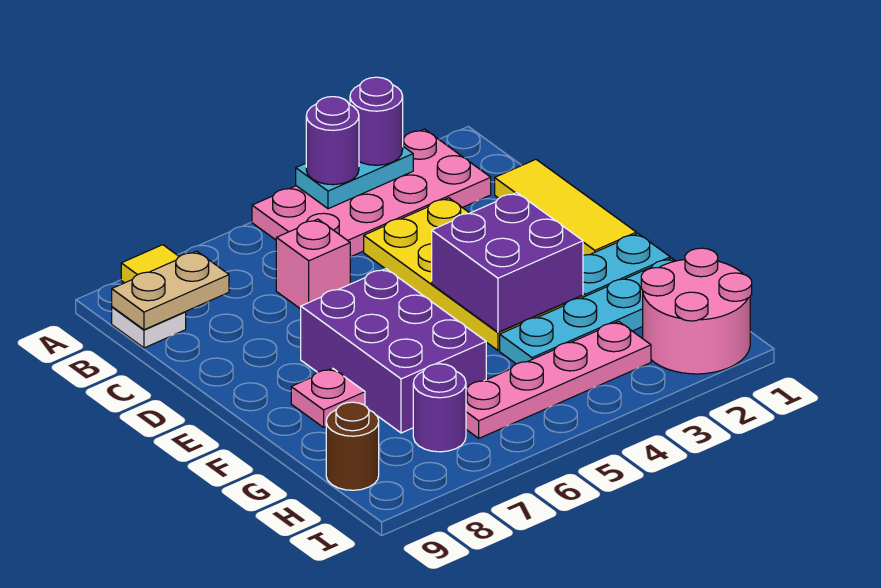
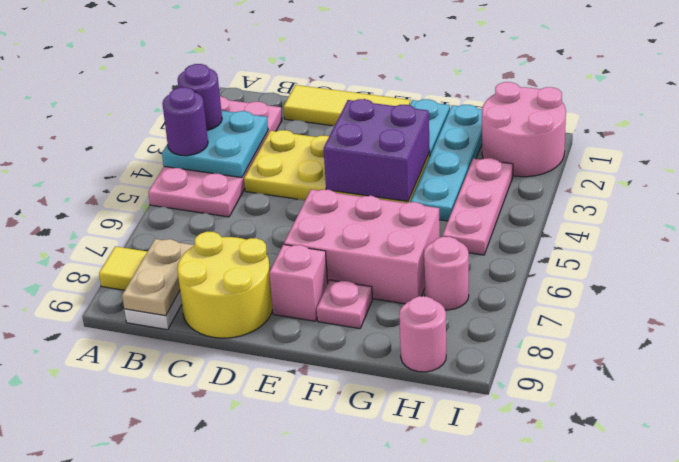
cyan 1x2 plate [296,147,413,209] -> cyan 2x2 plate [162,111,268,178]
pink 1x1 brick [276,219,350,309] -> pink 1x1 brick moved to [269,245,328,321]
none -> yellow 2x2 round brick [177,232,273,338]
purple 2x3 brick [301,269,486,433] -> pink 2x3 brick [284,190,440,304]
pink 1x4 plate [466,321,651,438] -> pink 1x3 plate [442,158,513,255]
purple 1x1 round brick [413,364,466,452] -> pink 1x1 round brick [424,237,469,310]
brown 1x1 round brick [326,402,379,490] -> pink 1x1 round brick [399,296,446,372]

